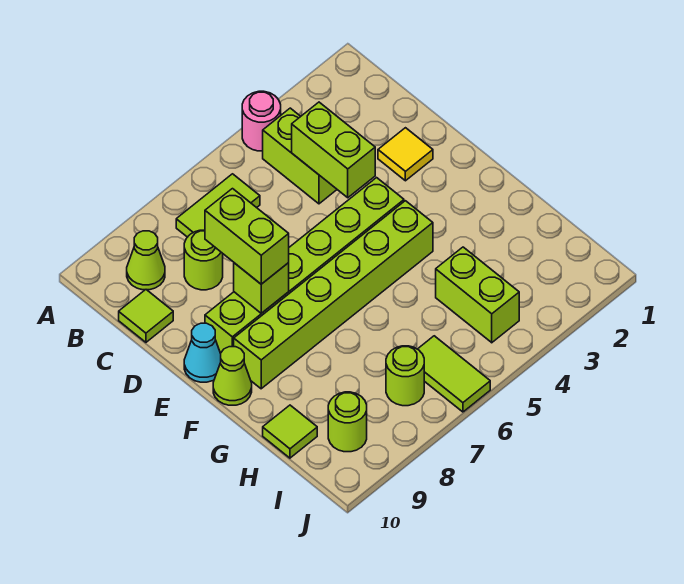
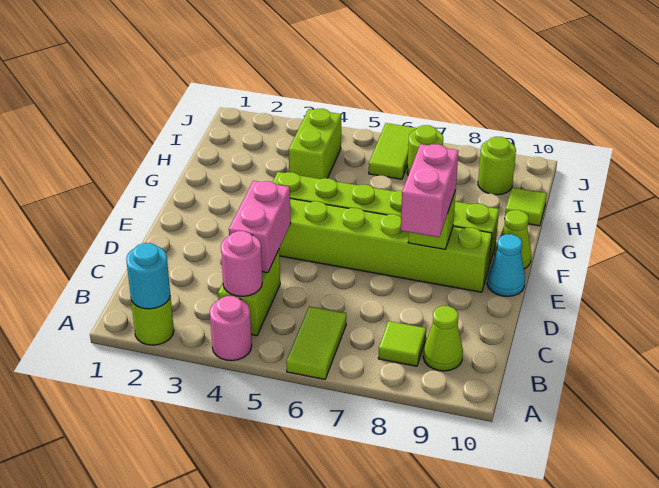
none -> cyan 1x1 round brick [126,243,170,309]
none -> pink 1x1 round brick [221,231,262,296]
lime 1x2 tile [176,174,260,237] -> lime 1x2 tile turned to [286,306,346,379]
lime 1x2 brick [292,102,375,198] -> pink 1x2 brick [229,181,291,273]
lime 1x1 round brick [184,230,223,290] -> lime 1x1 round brick moved to [131,296,174,345]
lime 1x1 tile [119,290,173,342] -> lime 1x1 tile moved to [378,321,426,366]
yellow 1x1 tile [378,128,433,181] -> none
lime 1x2 brick [205,189,289,284] -> pink 1x2 brick [401,144,458,237]

